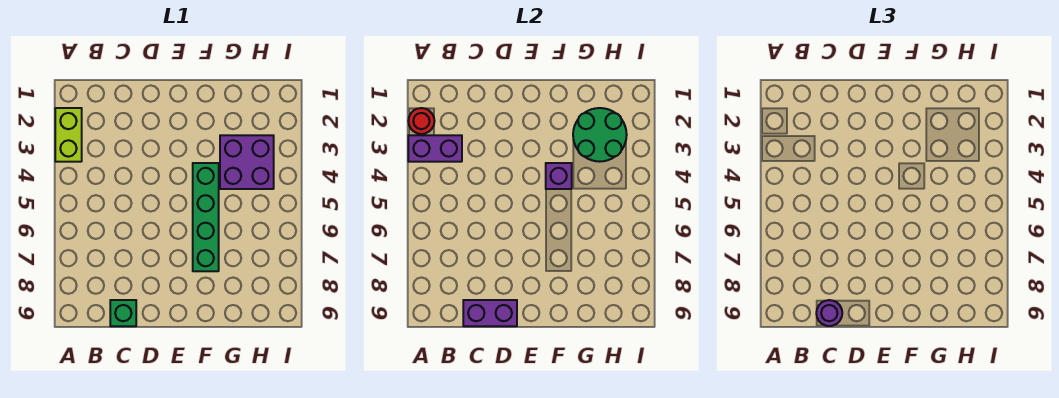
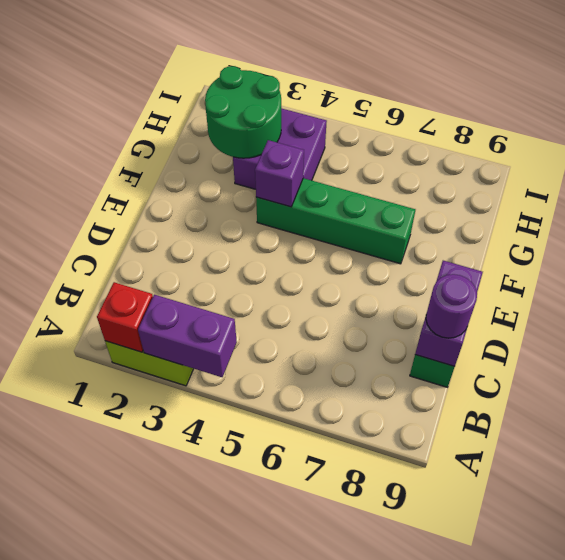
red 1x1 round brick [408,108,434,134] -> red 1x1 brick [97,282,153,352]
purple 1x2 brick [408,135,462,162] -> purple 1x2 brick turned to [138,295,237,377]

